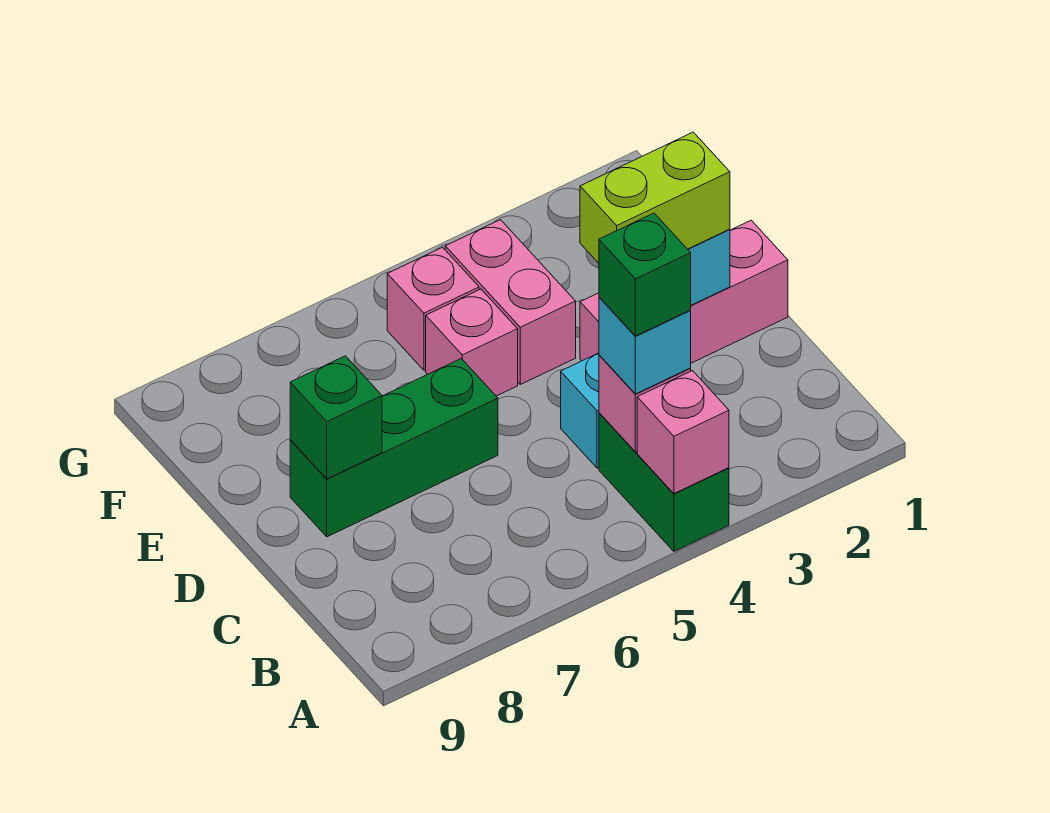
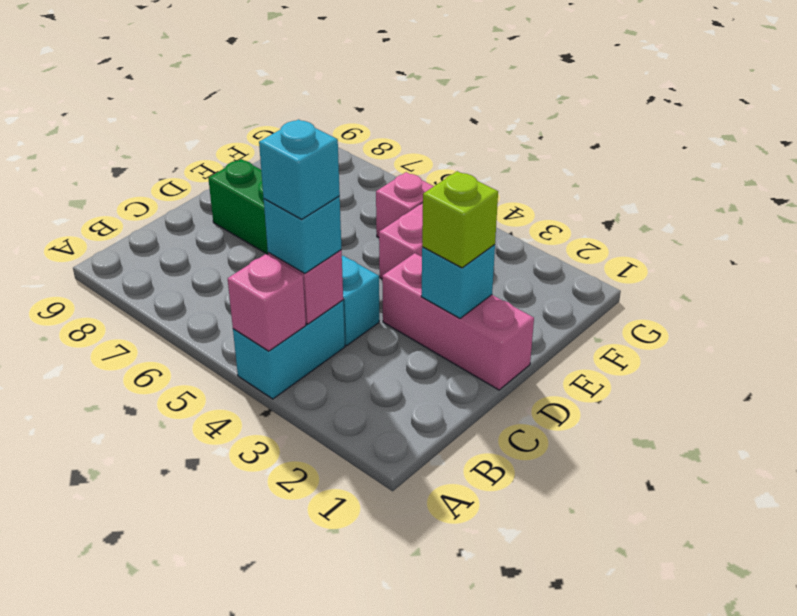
green 1x2 brick [599,413,729,551] -> cyan 1x2 brick [233,300,345,399]
green 1x1 brick [599,213,691,336] -> cyan 1x1 brick [259,120,340,219]
lime 1x2 brick [580,132,730,263] -> lime 1x1 brick [422,171,498,268]
green 1x1 brick [290,356,382,479] -> none
pink 1x1 brick [426,289,518,396] -> none

